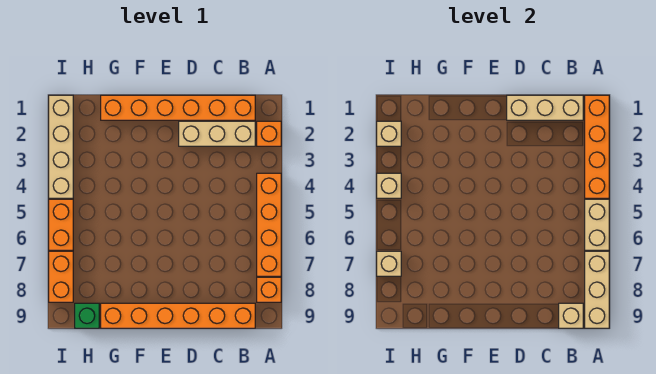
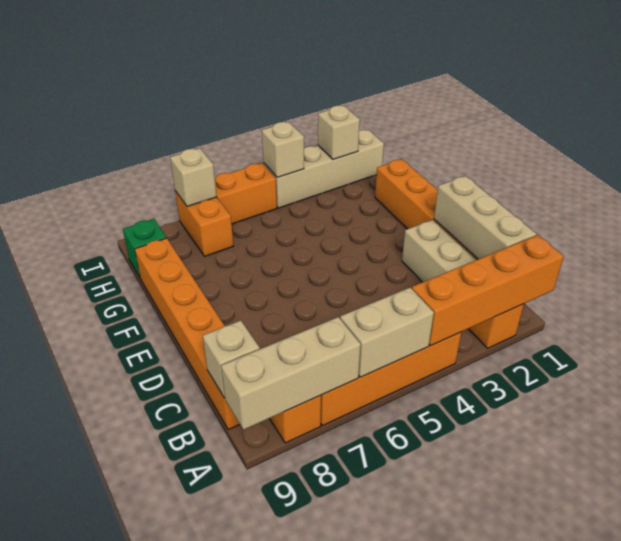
orange 1x2 brick [49,251,73,302] -> orange 1x2 brick turned to [175,191,233,257]

